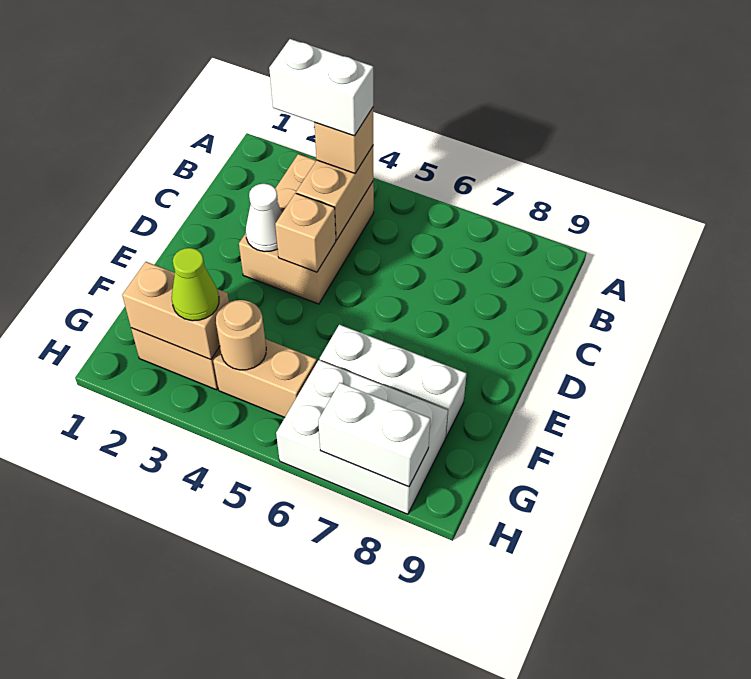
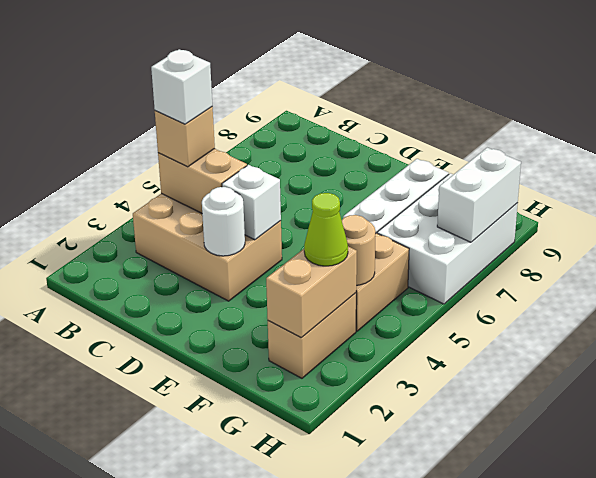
white 1x2 brick [269,39,373,136] -> white 1x1 brick [151,49,212,124]
white 1x1 cone [246,184,282,252] -> white 1x1 round brick [202,187,245,256]
tan 1x1 brick [275,193,336,272] -> white 1x1 brick [222,165,281,240]

